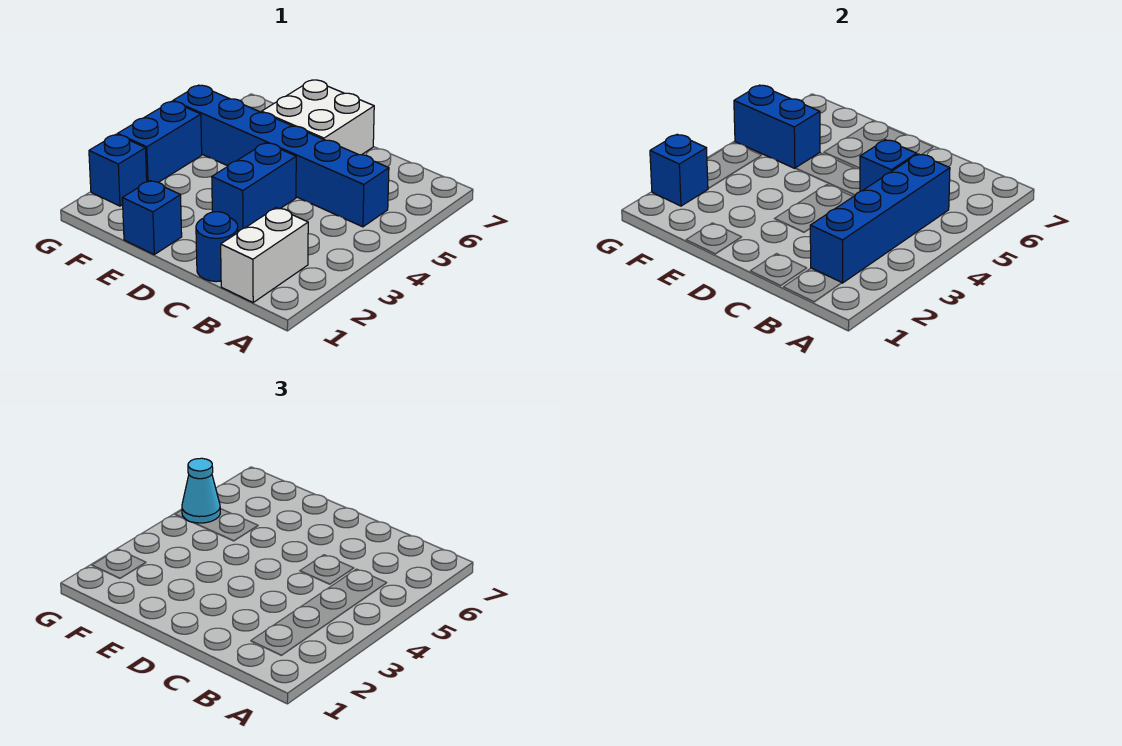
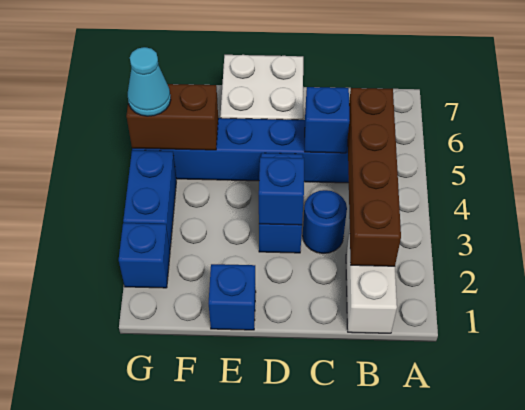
blue 1x4 brick [810,154,950,283] -> brown 1x4 brick [348,88,401,266]
blue 1x1 round brick [196,212,238,282] -> blue 1x1 round brick moved to [303,190,347,253]
blue 1x2 brick [734,85,820,168] -> brown 1x2 brick [126,84,218,150]
blue 1x1 brick [650,134,708,206] -> blue 1x1 brick moved to [259,157,304,225]

